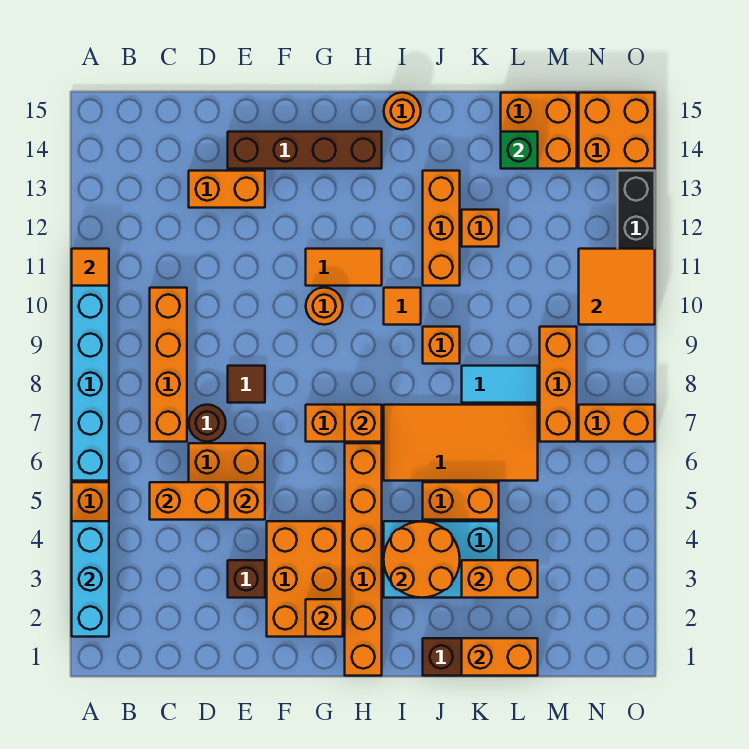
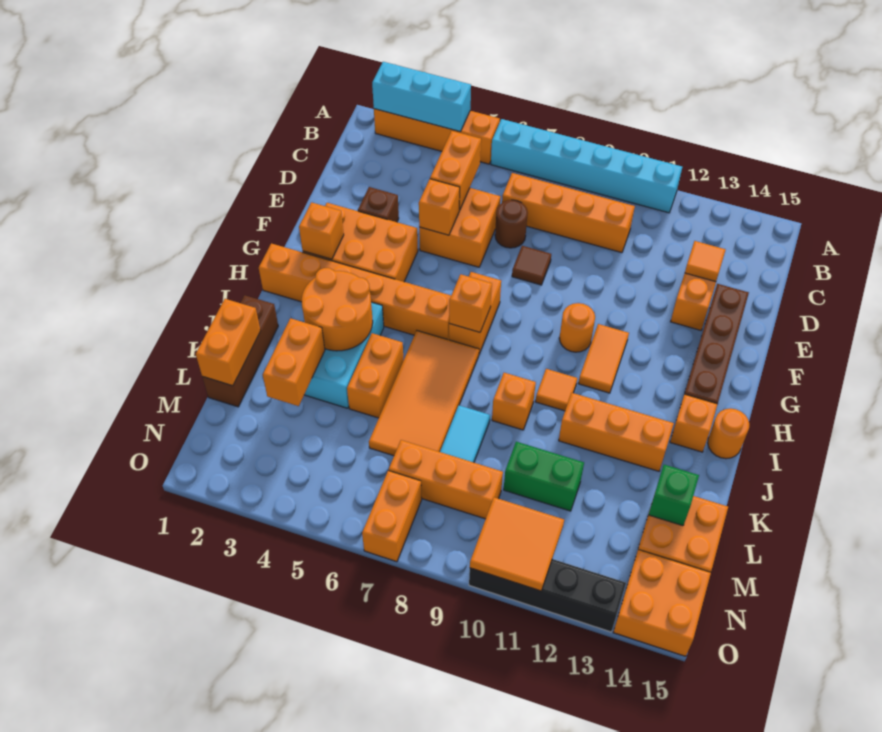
orange 1x1 tile [72,249,109,286] -> orange 1x1 tile moved to [685,241,726,282]
orange 1x1 brick [462,210,499,247] -> orange 1x1 brick moved to [670,394,717,452]
none -> green 1x2 brick [504,442,584,511]

